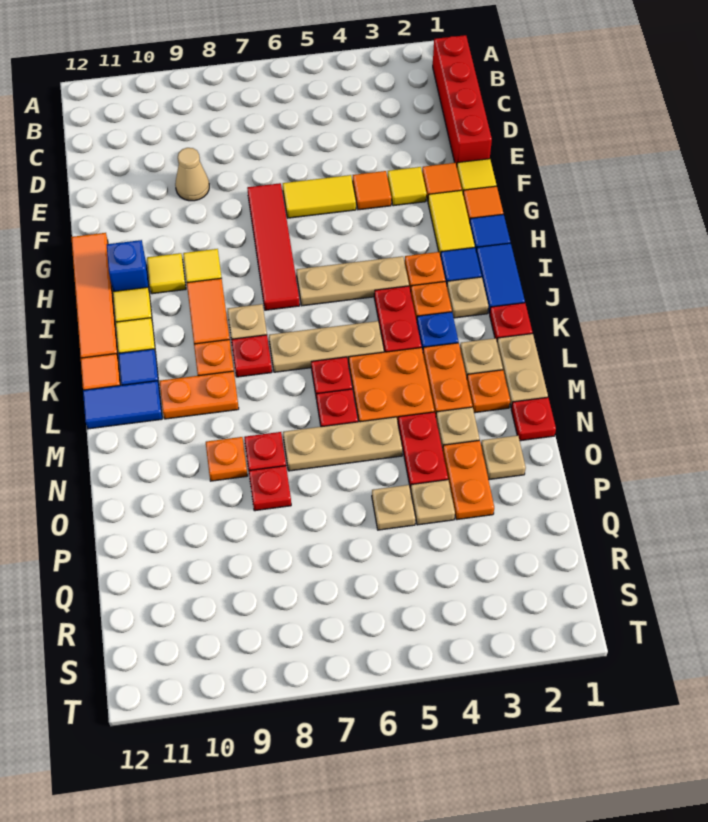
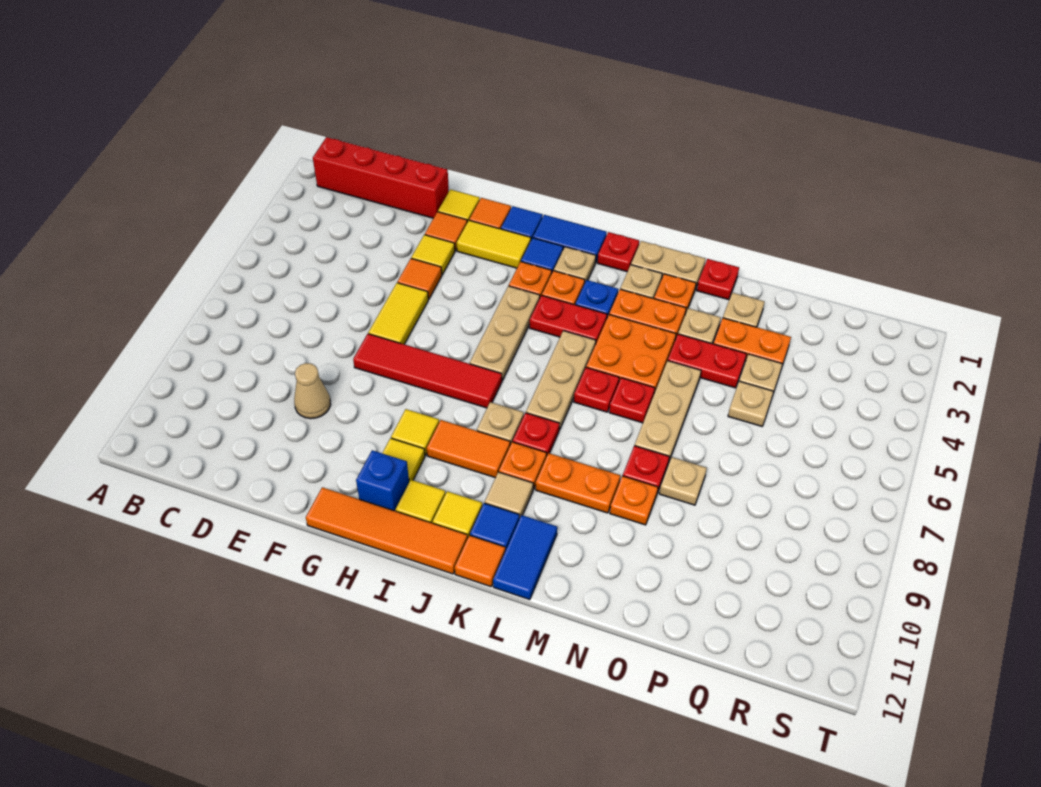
none -> tan 1x1 tile [485,472,533,519]
orange 1x2 plate [160,371,239,419] -> orange 1x2 plate turned to [536,453,620,513]
red 1x1 plate [249,466,291,511] -> tan 1x1 plate [659,457,707,505]

